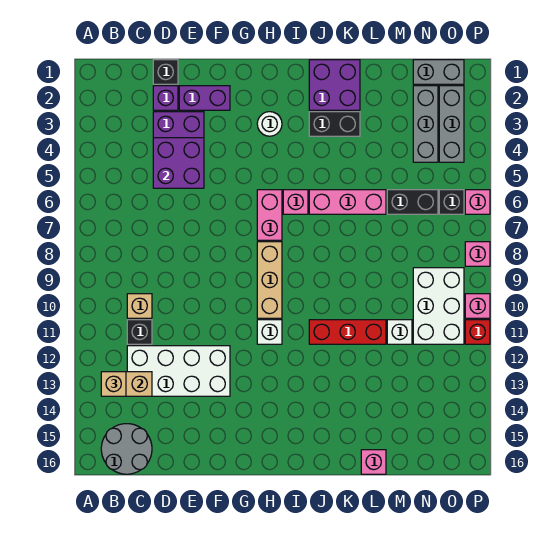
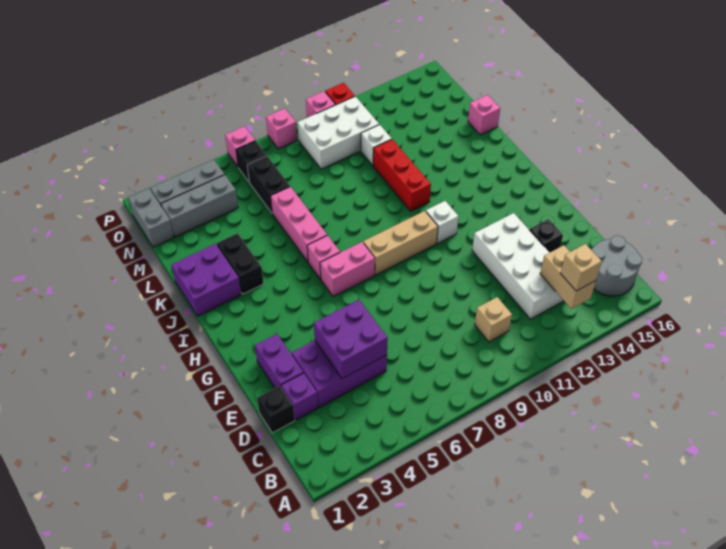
black 1x1 brick [127,320,152,344] -> black 1x1 brick moved to [530,219,563,252]
white 1x1 round brick [257,112,282,136] -> none

